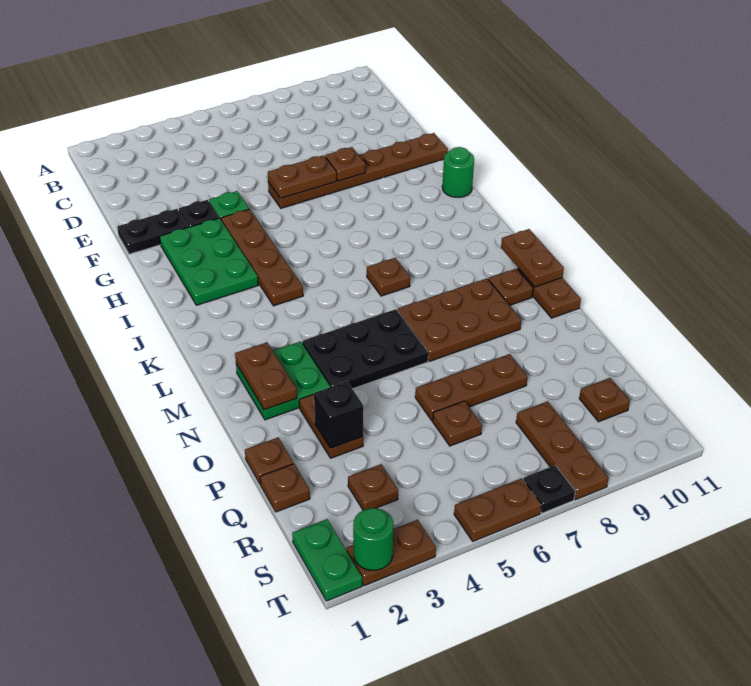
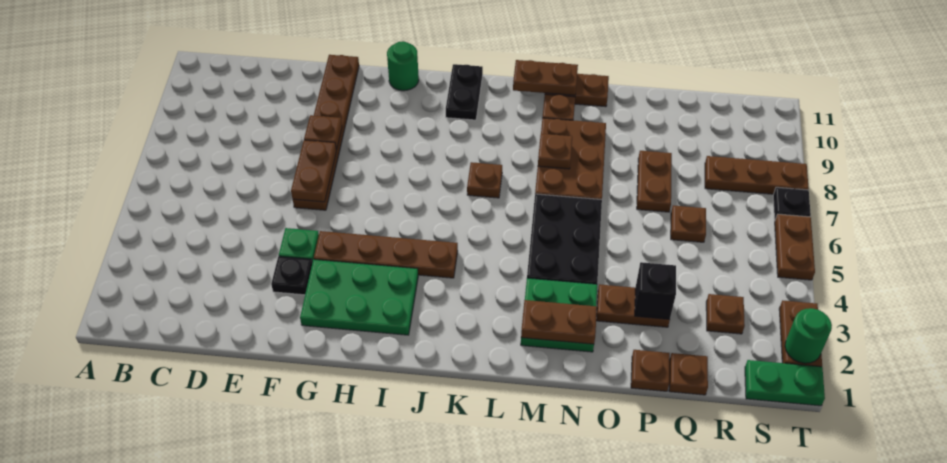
black 1x2 plate [117,209,189,254] -> black 1x2 plate moved to [446,64,483,120]
brown 1x3 plate [415,354,528,421] -> brown 1x2 plate [637,151,672,212]
brown 1x1 plate [579,378,630,422] -> brown 1x1 plate moved to [538,134,572,169]

